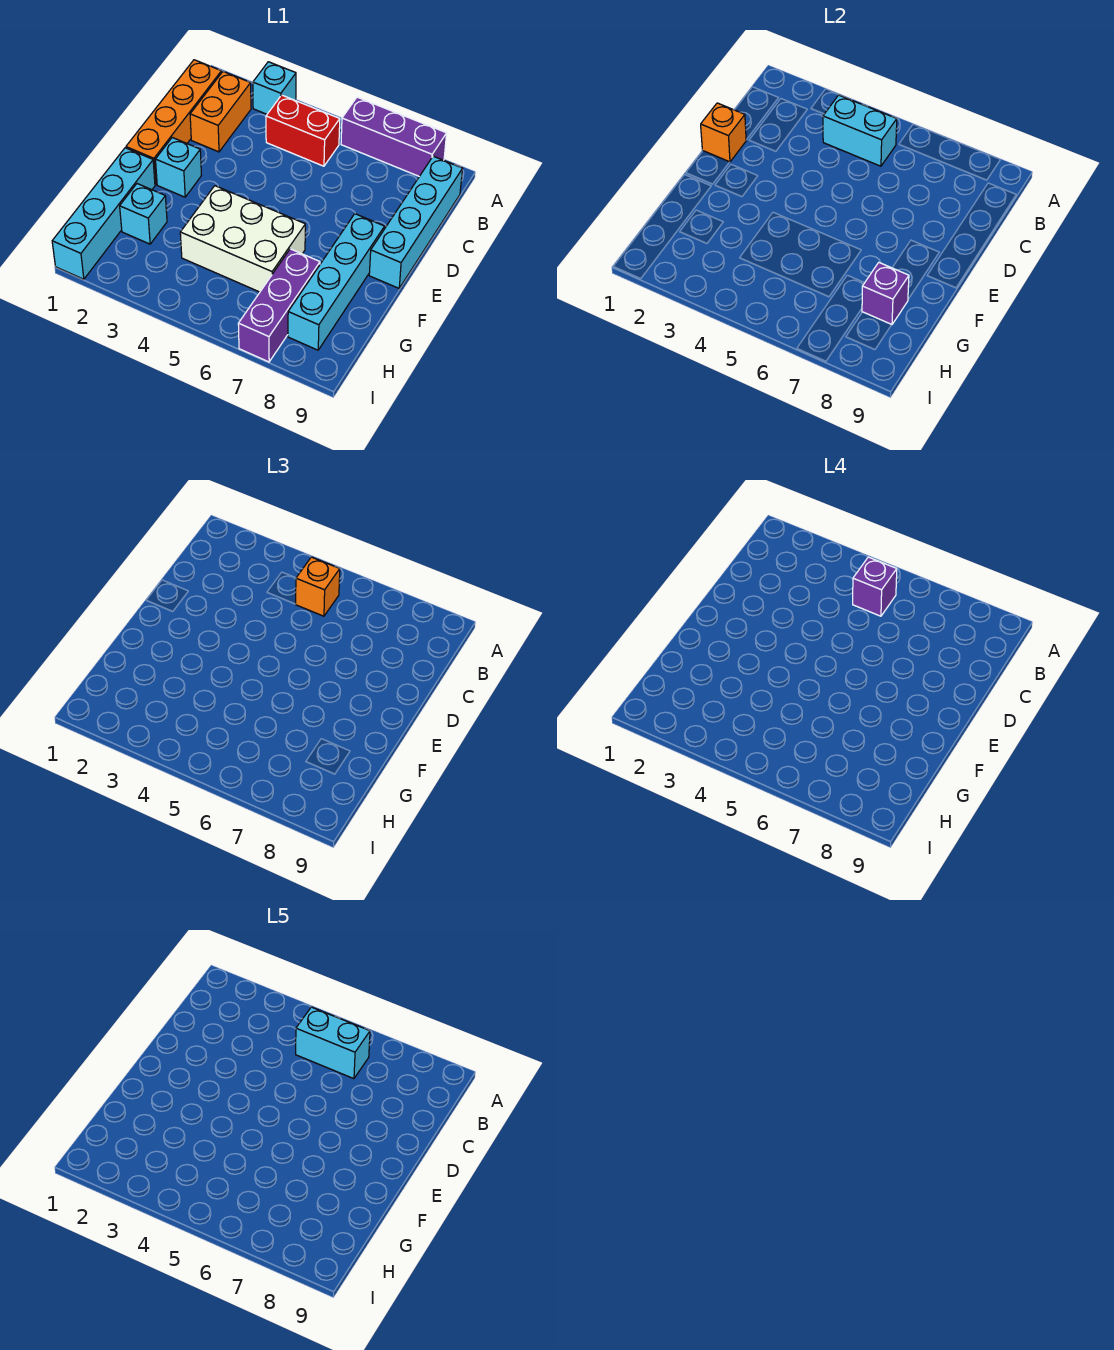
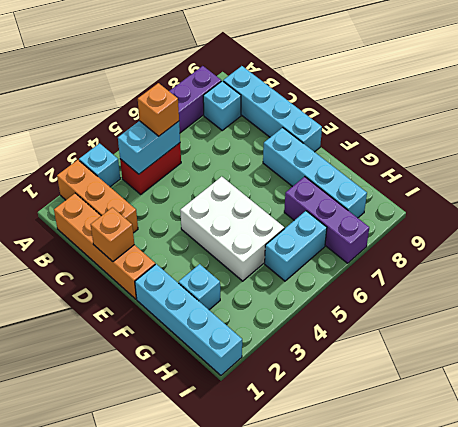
orange 1x2 brick [190,71,251,152] -> orange 1x3 brick [57,160,138,233]
purple 1x1 brick [853,557,897,616] -> none
cyan 1x2 brick [296,1007,370,1079] -> cyan 1x2 brick moved to [265,211,327,281]
cyan 1x1 brick [156,138,201,197] -> cyan 1x1 brick moved to [203,81,241,130]
white 2x3 brick [180,186,305,292] -> white 2x3 brick turned to [180,177,284,281]
purple 1x1 brick [862,263,909,325] -> none

